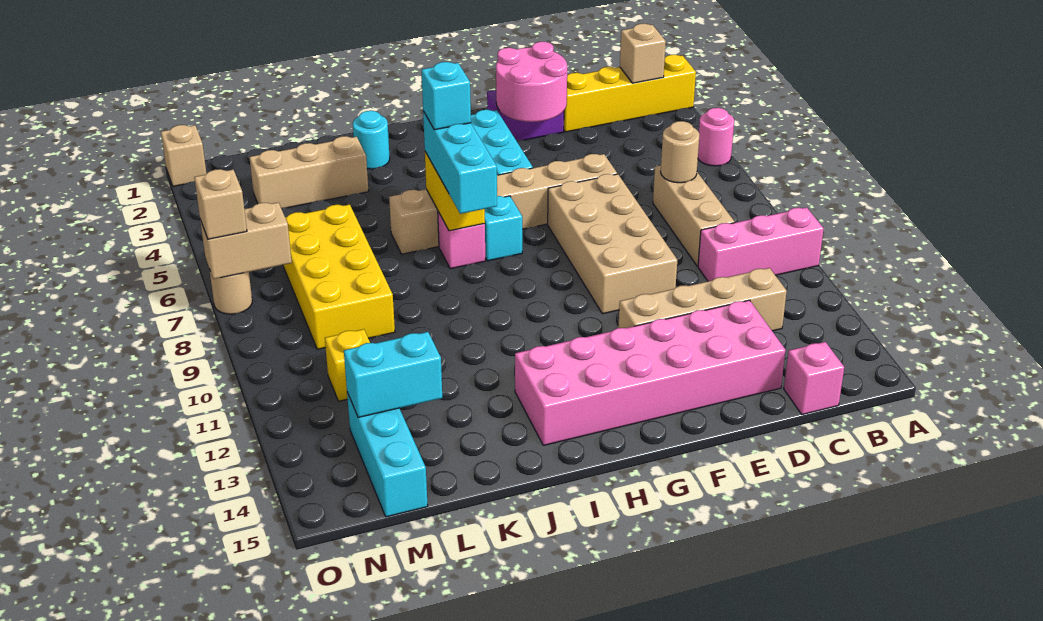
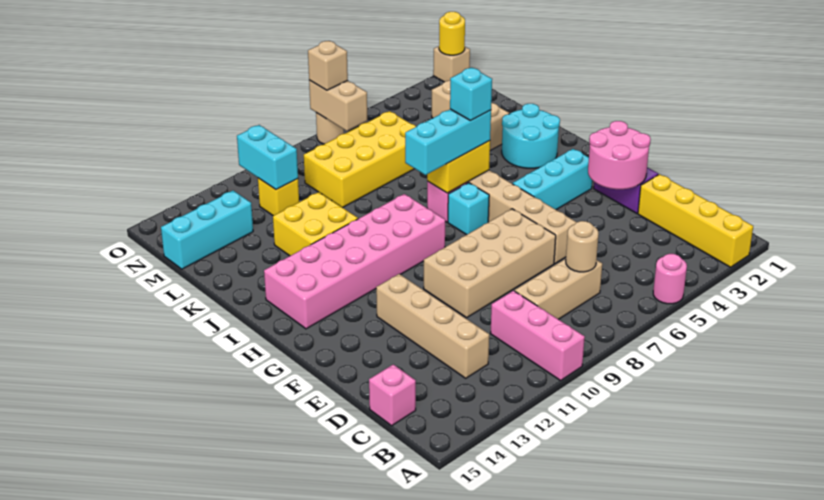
tan 1x1 brick [620,24,666,83] -> none
pink 2x6 brick [515,300,785,445] -> pink 2x6 brick turned to [264,194,445,329]
cyan 1x1 round brick [353,111,390,169] -> cyan 2x2 round brick [502,104,560,168]
none -> yellow 2x2 brick [273,192,358,256]
cyan 1x2 brick [344,332,442,417] -> cyan 1x2 brick moved to [237,125,298,190]
none -> yellow 1x1 round brick [439,12,465,55]

